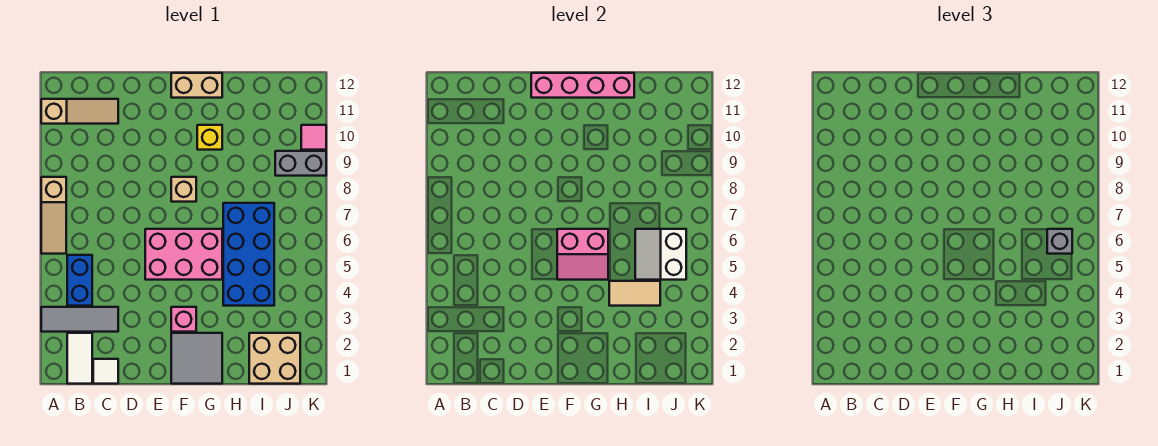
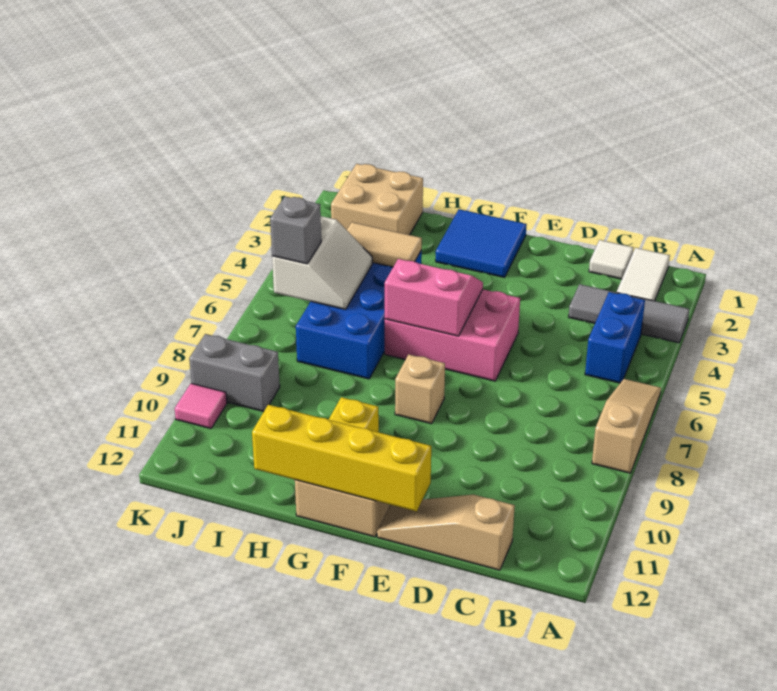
tan 1x3 slope [41,99,118,124] -> tan 1x3 slope moved to [377,495,515,570]
pink 1x4 brick [531,73,634,98] -> yellow 1x4 brick [252,405,431,511]
grey 2x2 tile [171,333,222,384] -> blue 2x2 tile [436,209,527,277]
pink 1x1 brick [171,307,196,332] -> none

